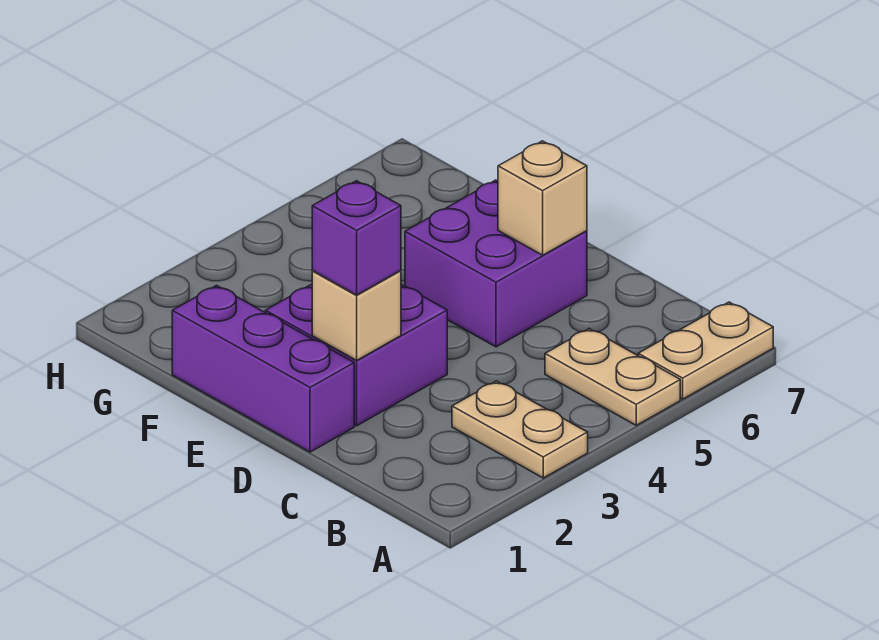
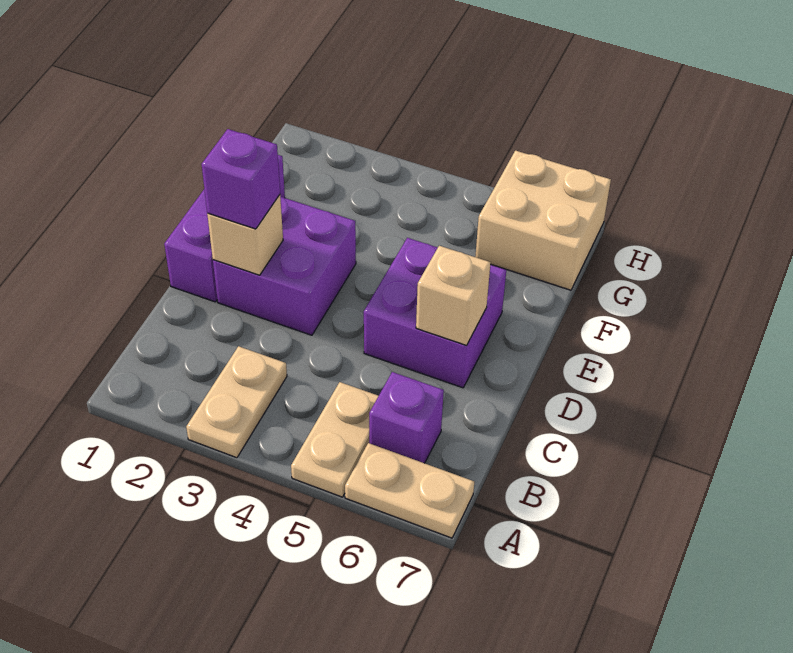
none -> purple 1x1 brick [369,372,444,463]
none -> tan 2x2 brick [475,151,611,290]

